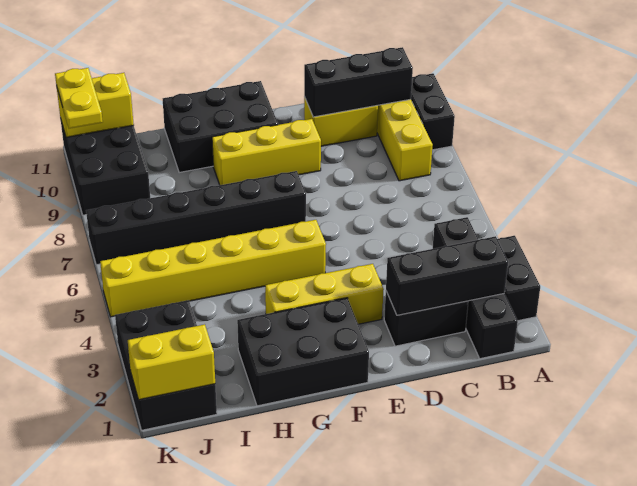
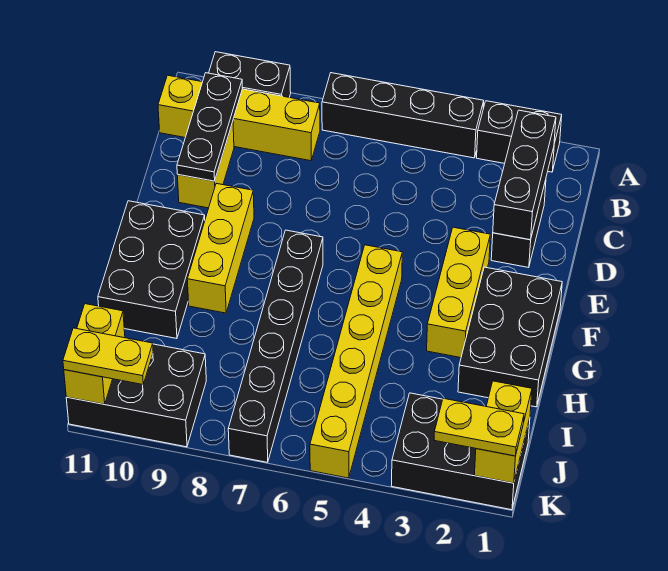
black 1x4 brick [433,217,518,359] -> black 1x4 brick moved to [322,73,484,158]
black 1x3 brick [304,47,413,117] -> black 1x3 plate [177,73,242,181]
none -> yellow 1x2 plate [434,398,524,456]

